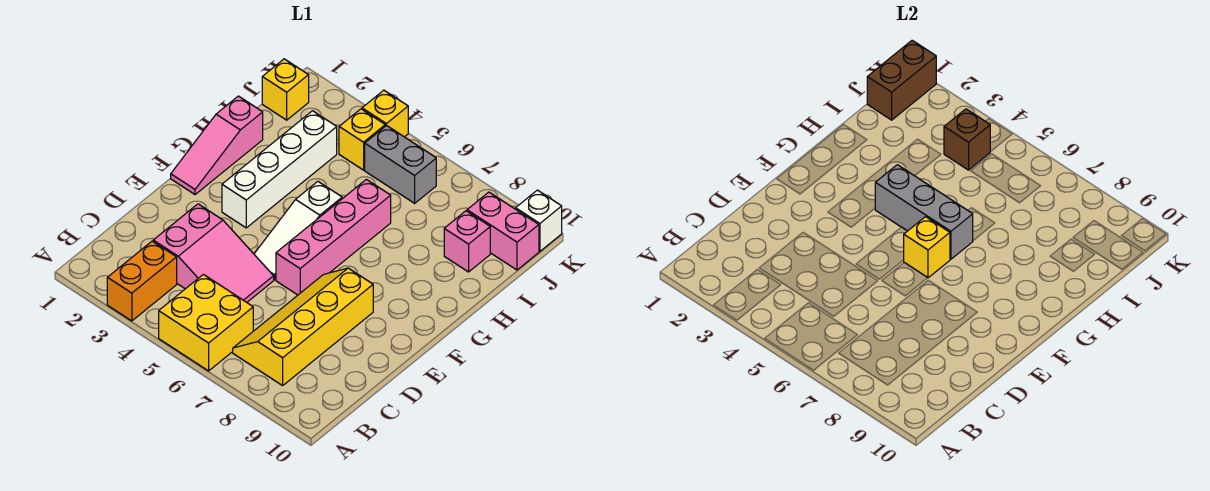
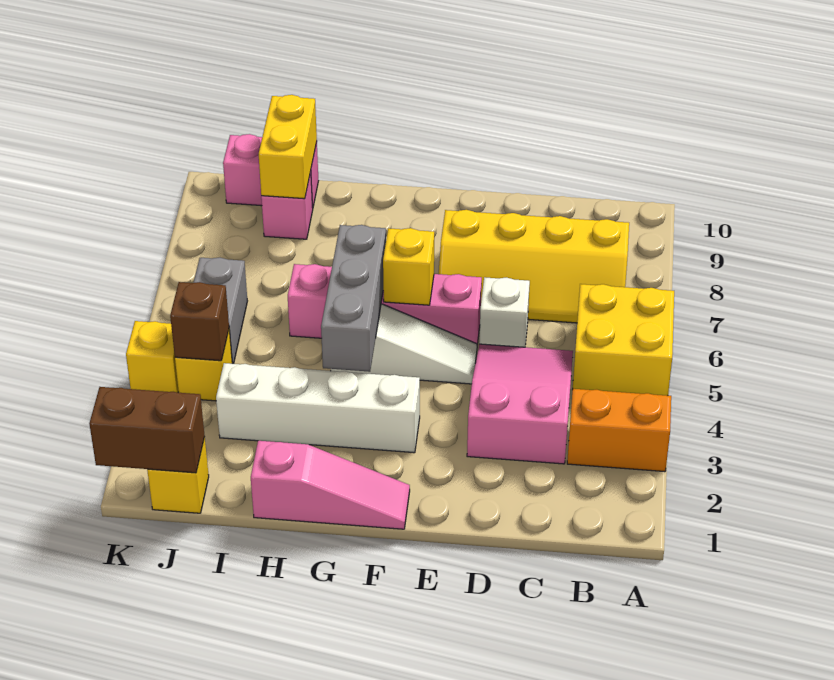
none -> yellow 1x2 brick [259,95,317,199]
pink 1x2 brick [467,192,539,270] -> pink 1x2 brick turned to [223,134,319,208]
white 1x1 brick [516,190,562,251] -> white 1x1 brick moved to [479,277,530,347]

